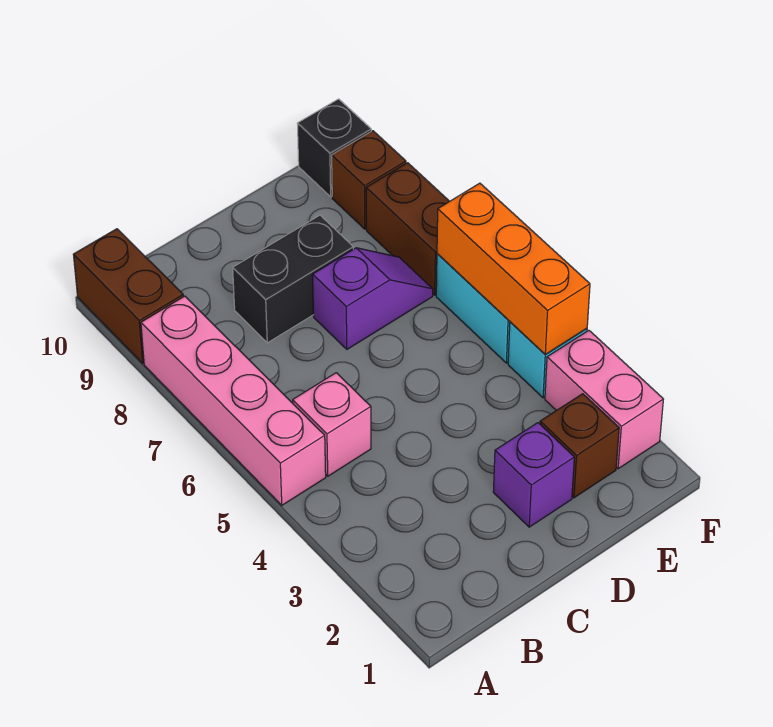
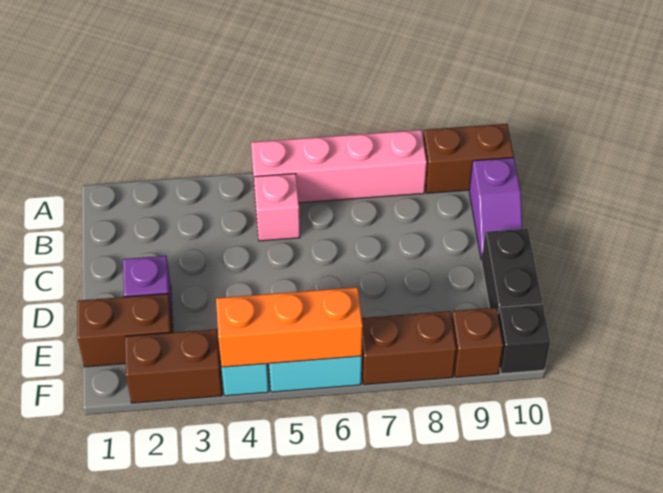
black 1x2 brick [233,215,353,343] -> black 1x2 brick moved to [481,229,542,312]
purple 1x2 slope [313,248,433,349] -> purple 1x2 slope moved to [469,158,522,260]
brown 1x1 brick [540,394,619,498] -> brown 1x2 brick [77,294,173,367]
pink 1x2 brick [545,330,663,469] -> brown 1x2 brick [125,329,222,403]

